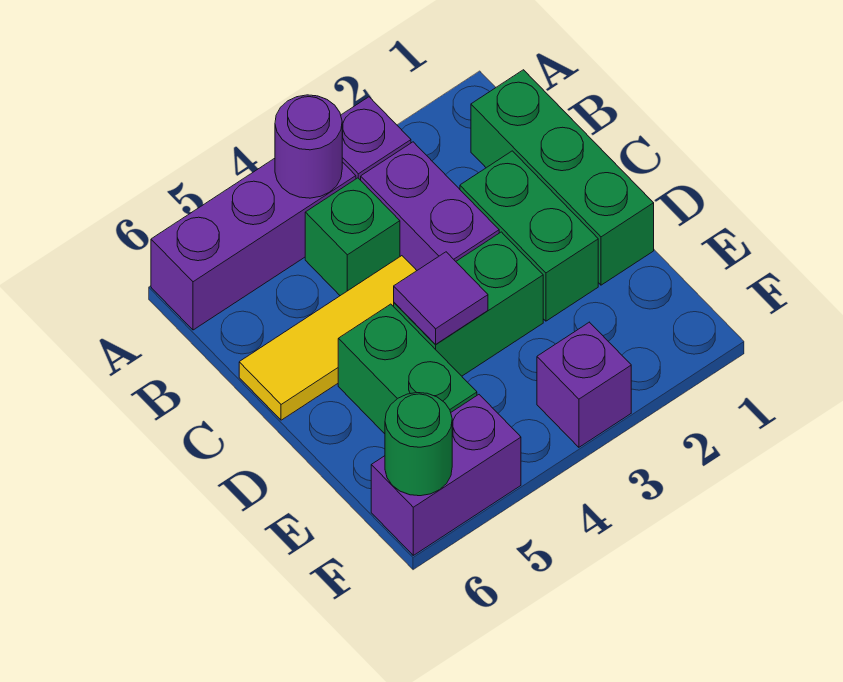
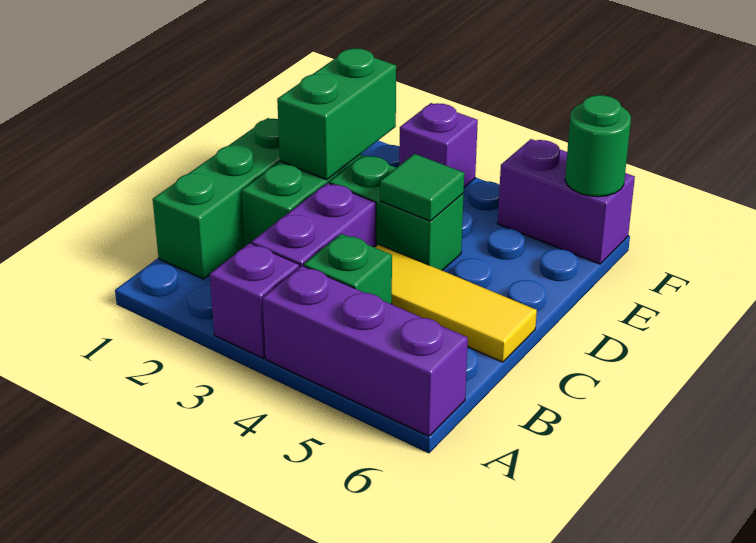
purple 1x1 round brick [275,95,342,198] -> none
purple 1x1 tile [394,252,488,345] -> green 1x1 tile [380,154,464,221]
green 1x2 brick [338,304,477,434] -> green 1x2 brick moved to [277,48,396,180]

